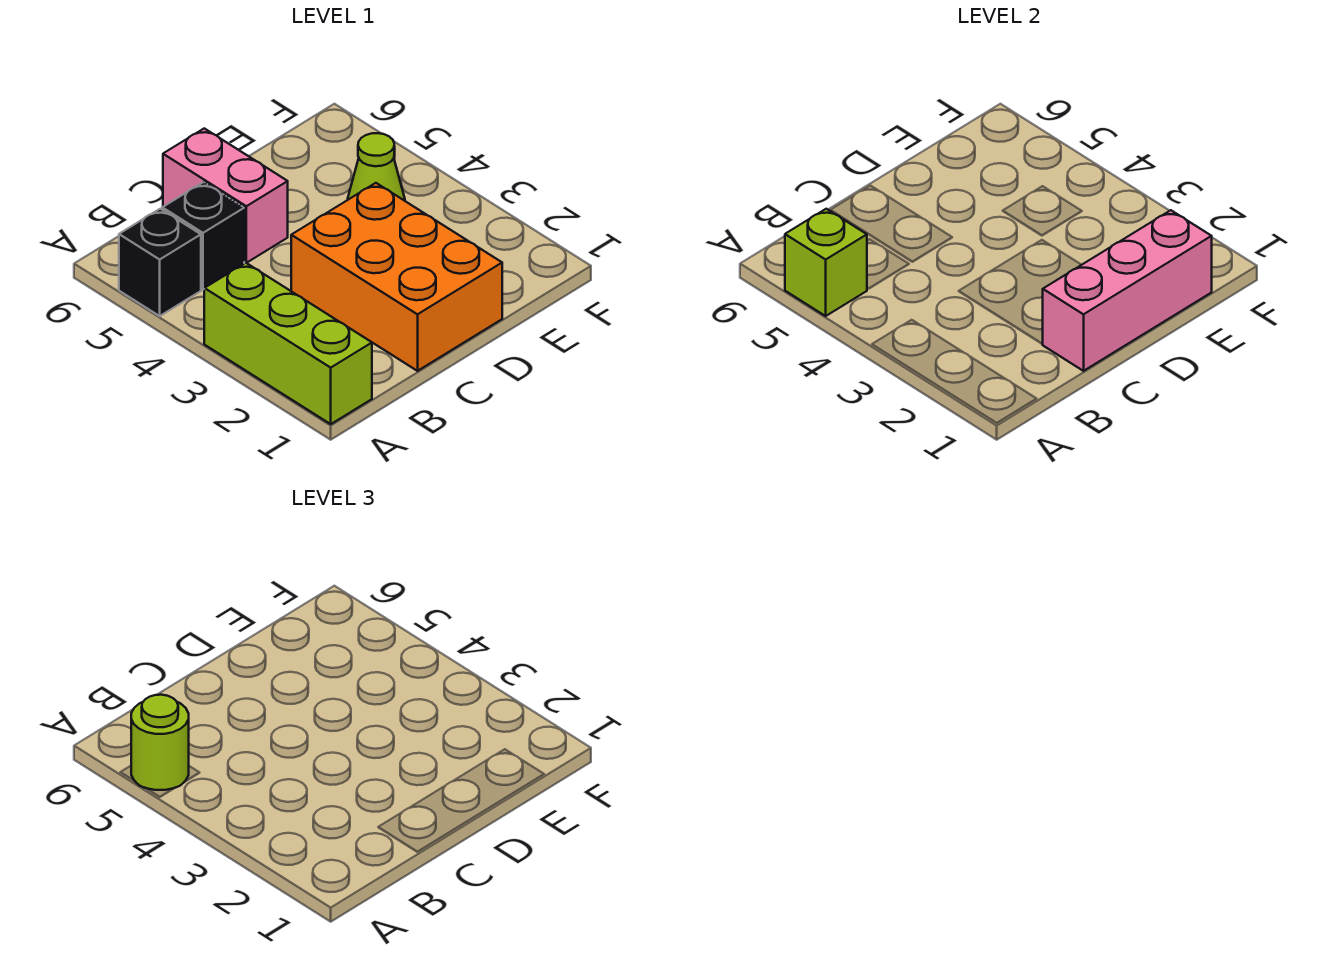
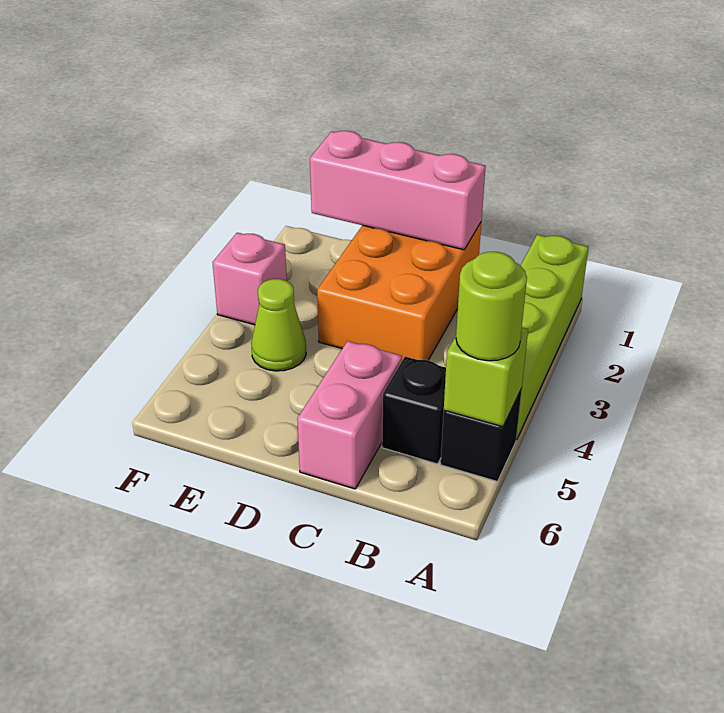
lime 1x3 brick [204,263,372,424] -> lime 1x4 brick [516,235,589,440]
none -> pink 1x1 brick [213,233,287,325]

